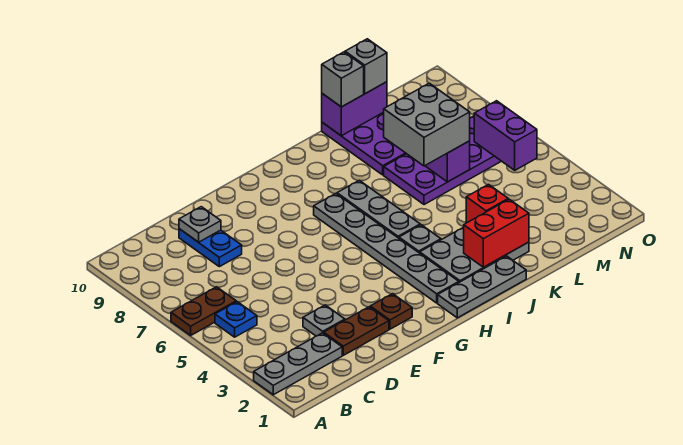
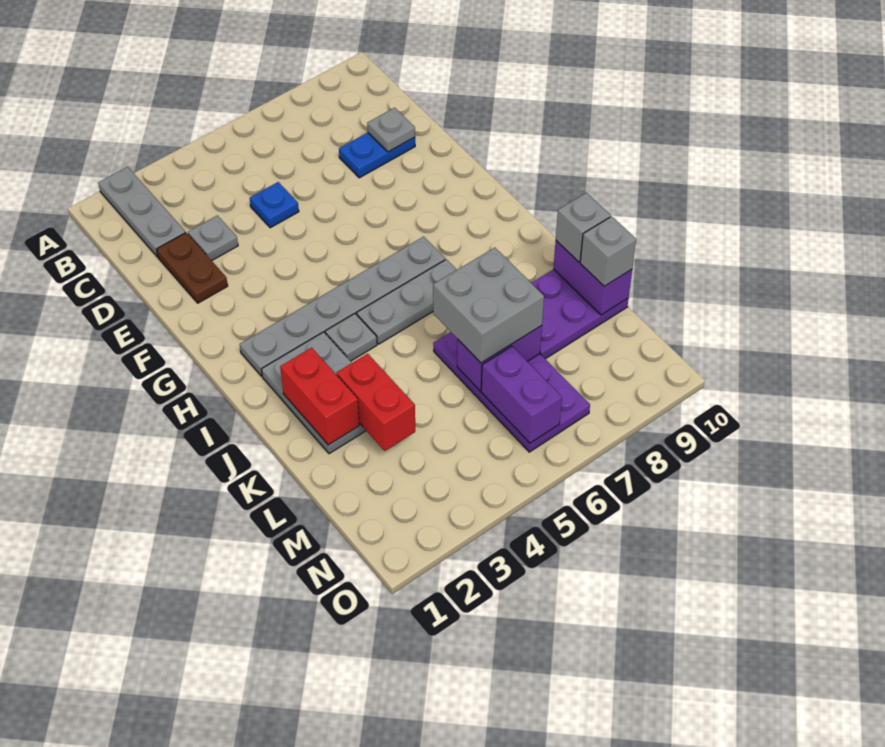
brown 1x2 plate [171,287,236,335] -> none
blue 1x1 plate [215,302,257,337] -> blue 1x1 plate moved to [250,182,299,228]
brown 1x1 plate [370,294,412,329] -> none
grey 1x3 plate [438,256,526,318] -> none
red 1x1 brick [466,185,508,223] -> red 1x2 brick [337,354,415,451]
purple 1x2 brick [474,101,537,170] -> purple 1x2 brick turned to [481,346,562,443]

